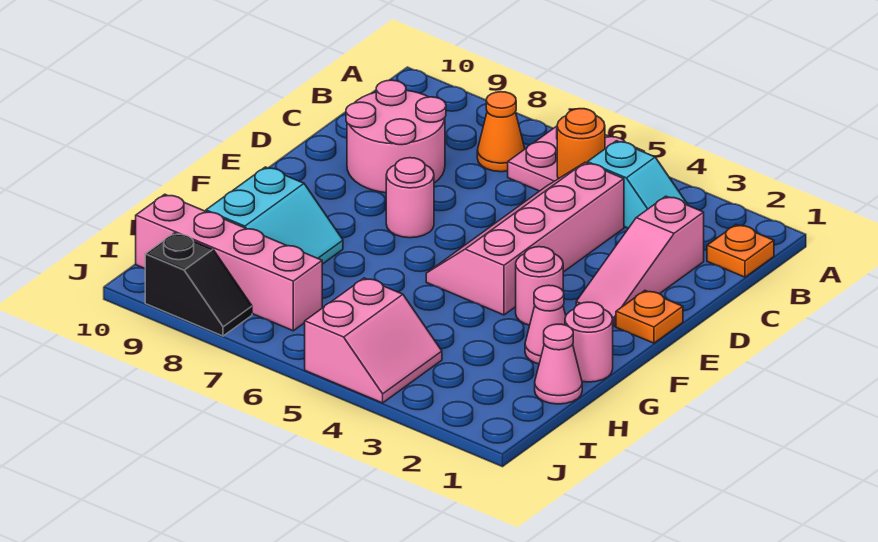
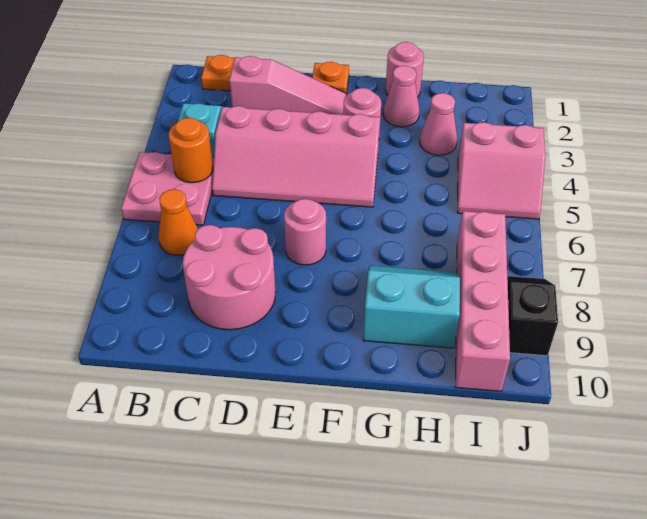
pink 1x1 cone [535,324,582,404] -> pink 1x1 cone moved to [420,93,457,155]
pink 2x2 slope [305,278,442,403] -> pink 2x2 slope turned to [457,122,545,219]

